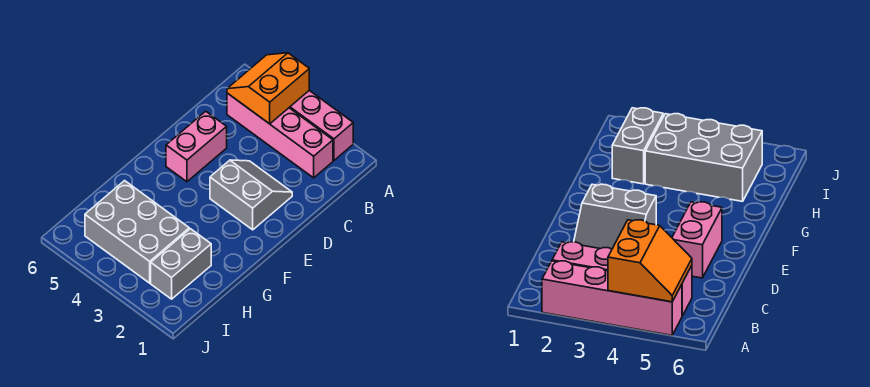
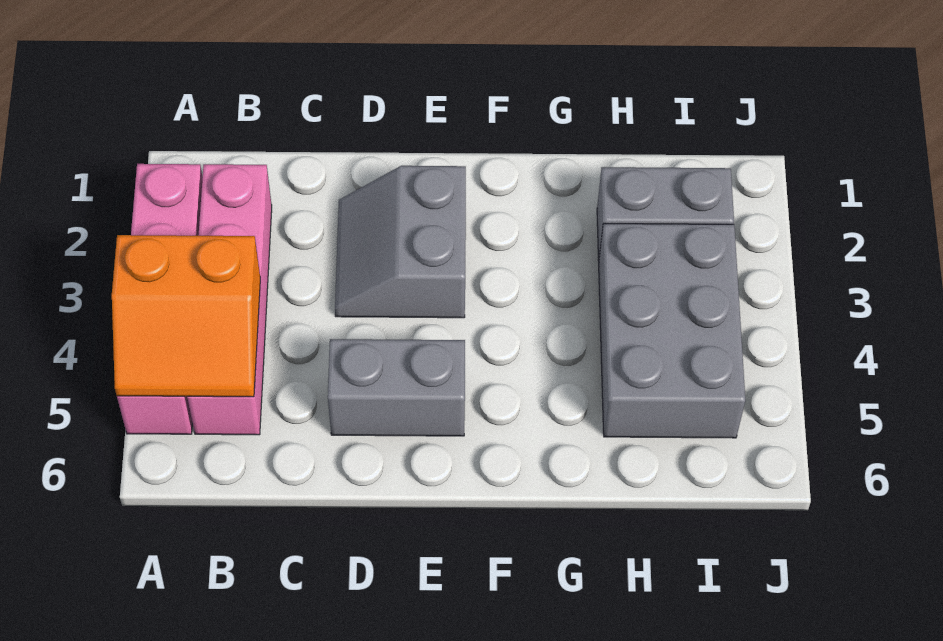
pink 1x2 brick [166,111,227,182] -> grey 1x2 brick [328,339,465,436]

